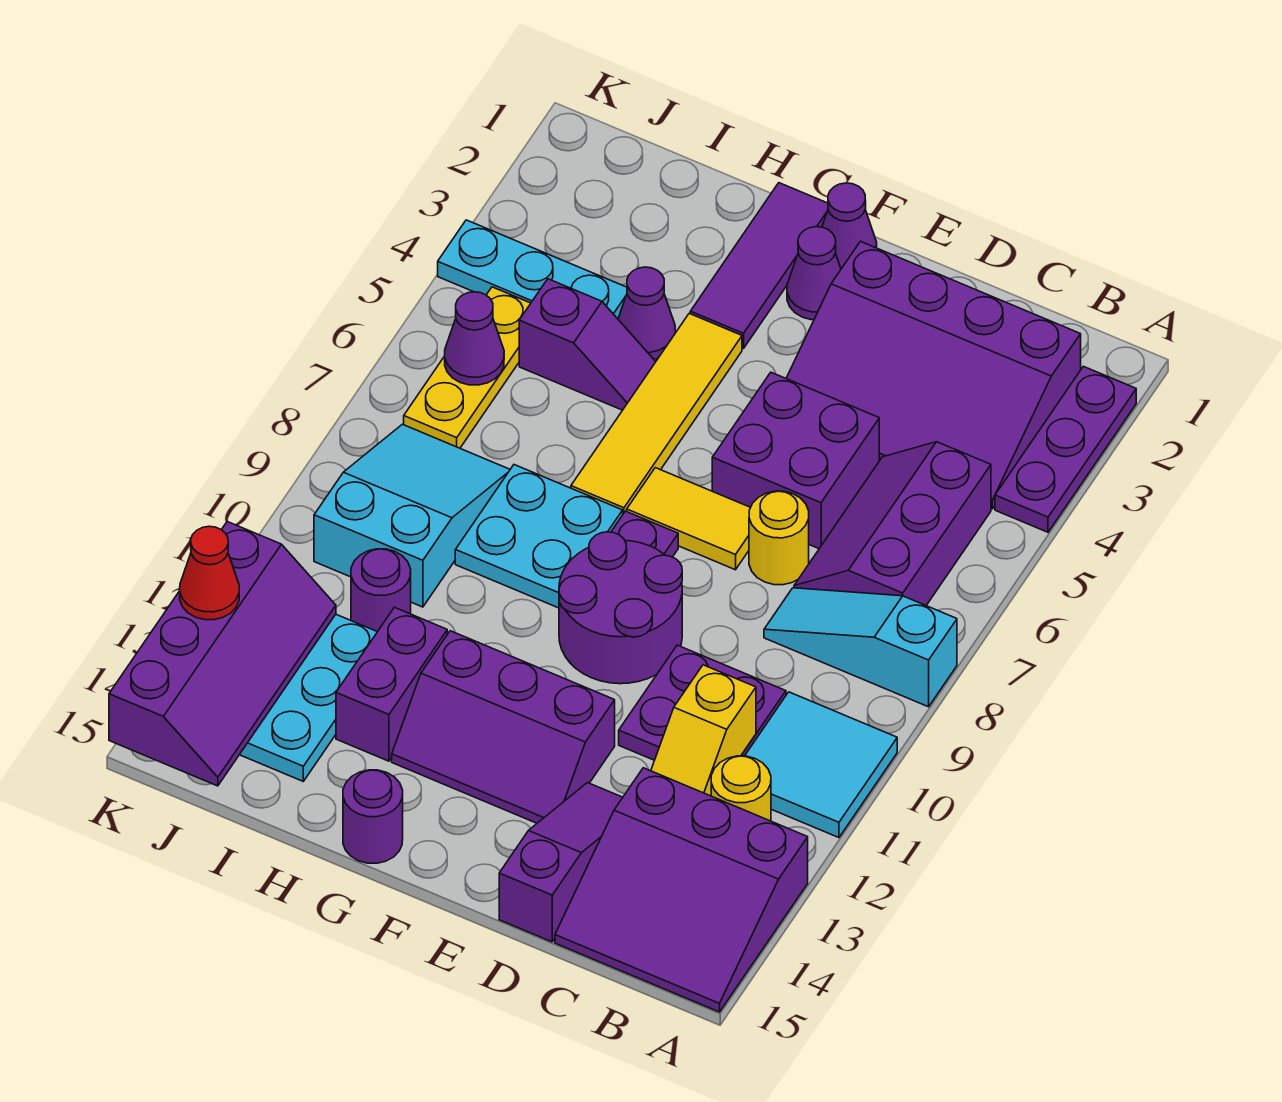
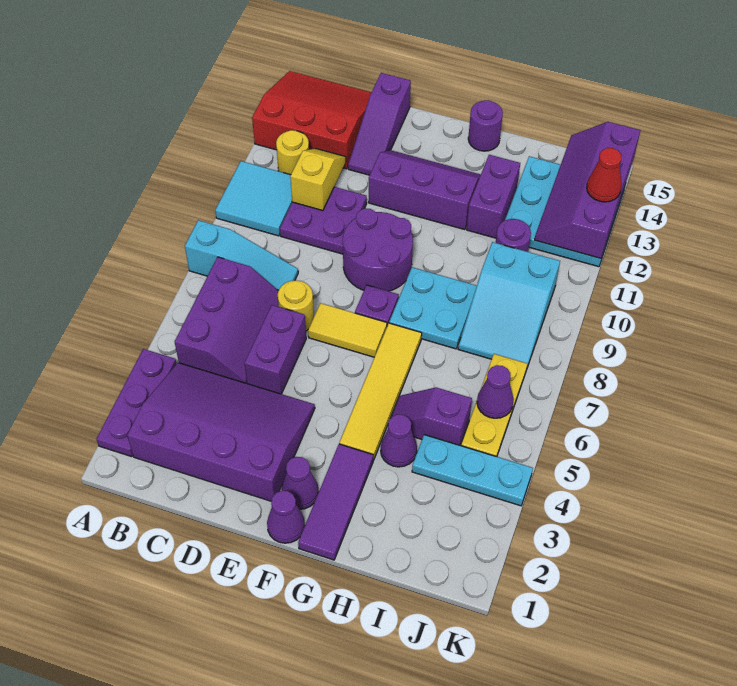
purple 3x3 slope [555,768,808,1012] -> red 3x3 slope [252,71,371,169]
purple 2x2 brick [712,372,879,549] -> purple 1x2 brick [245,305,306,394]

